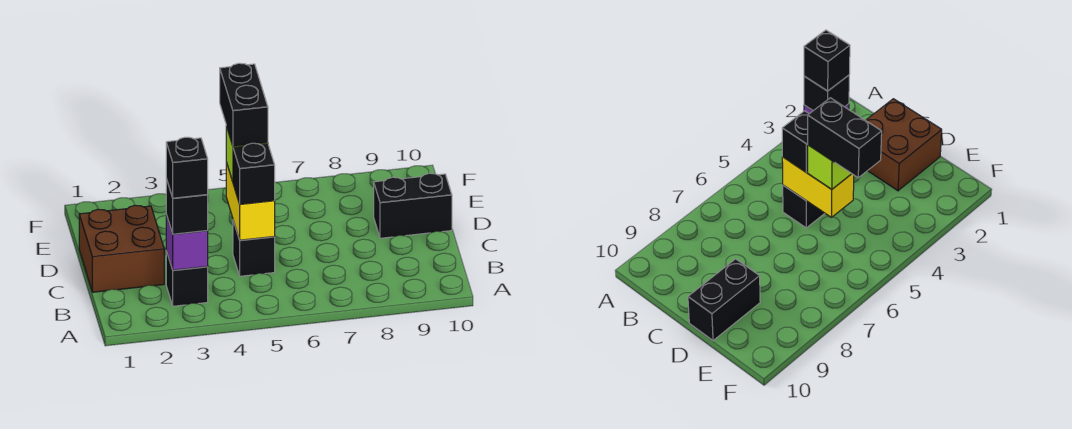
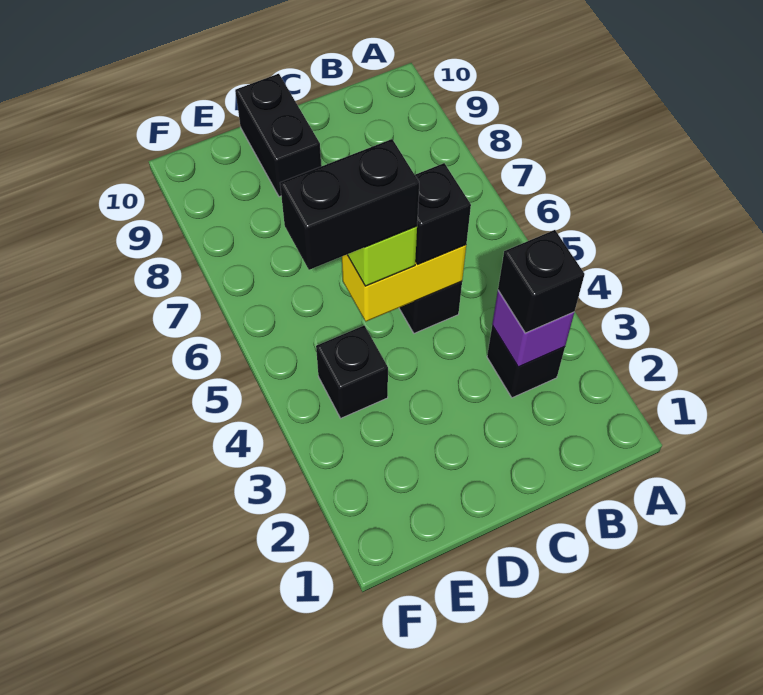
black 1x1 brick [166,137,208,198] -> black 1x1 brick moved to [316,325,388,418]
brown 2x2 brick [79,205,164,292] -> none

